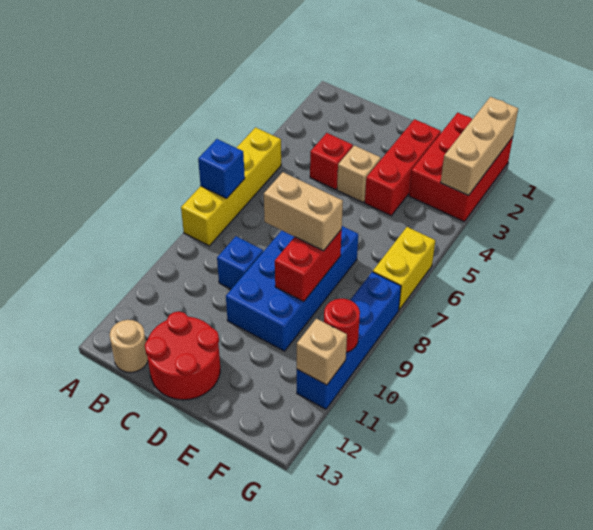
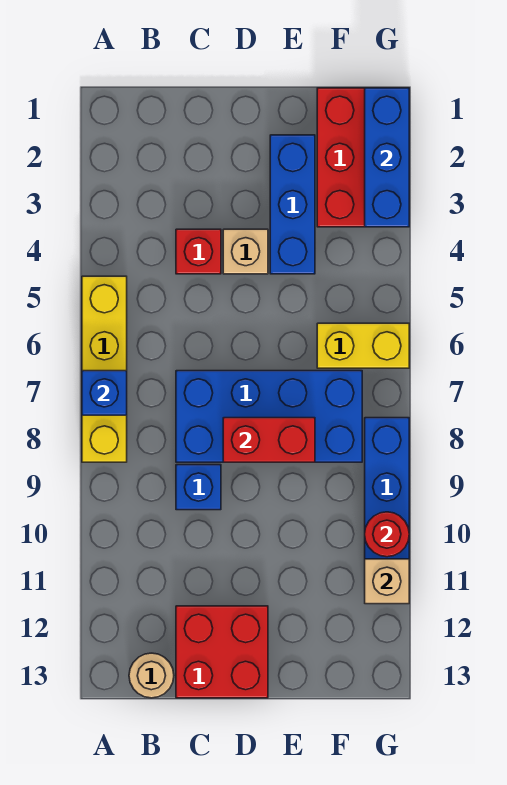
red 2x2 round brick [145,312,220,400] -> red 2x2 brick [176,606,268,698]
blue 2x4 brick [226,226,358,351] -> blue 2x4 brick turned to [176,371,362,462]
tan 1x2 brick [264,172,343,251] -> none
red 1x3 brick [365,119,441,216] -> blue 1x3 brick [270,135,315,274]
red 1x2 brick [275,229,342,302] -> red 1x2 brick turned to [223,418,315,462]
tan 1x3 brick [441,97,518,196] -> blue 1x3 brick [365,88,409,227]
yellow 1x2 brick [373,227,435,310] -> yellow 1x2 brick turned to [317,323,409,368]

